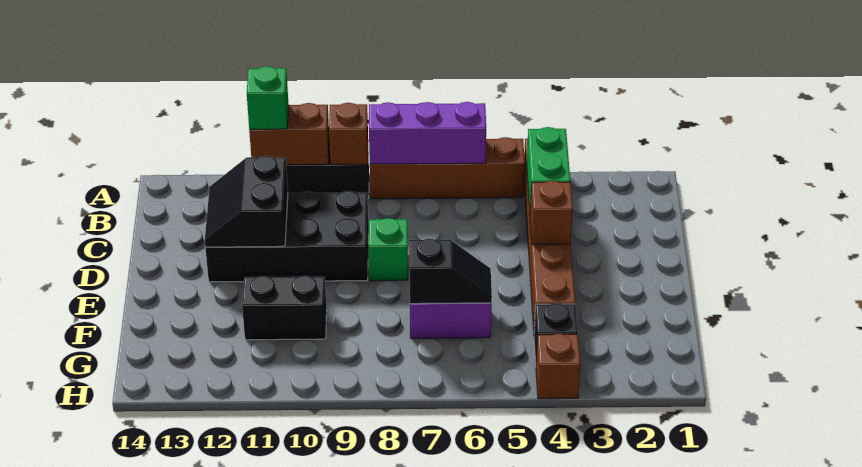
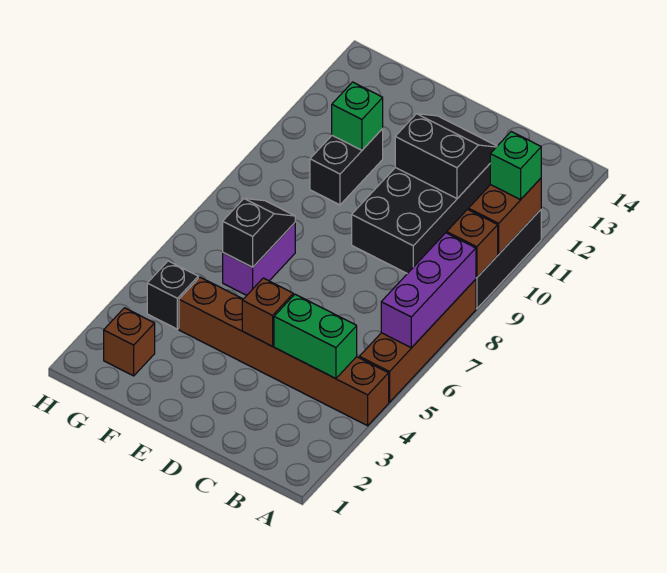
green 1x1 brick [369,218,408,281] -> green 1x1 brick moved to [332,82,383,150]
black 1x2 slope [409,239,492,304] -> black 1x2 slope turned to [223,199,295,267]
brown 1x1 brick [536,334,580,399] -> brown 1x1 brick moved to [104,308,155,376]

